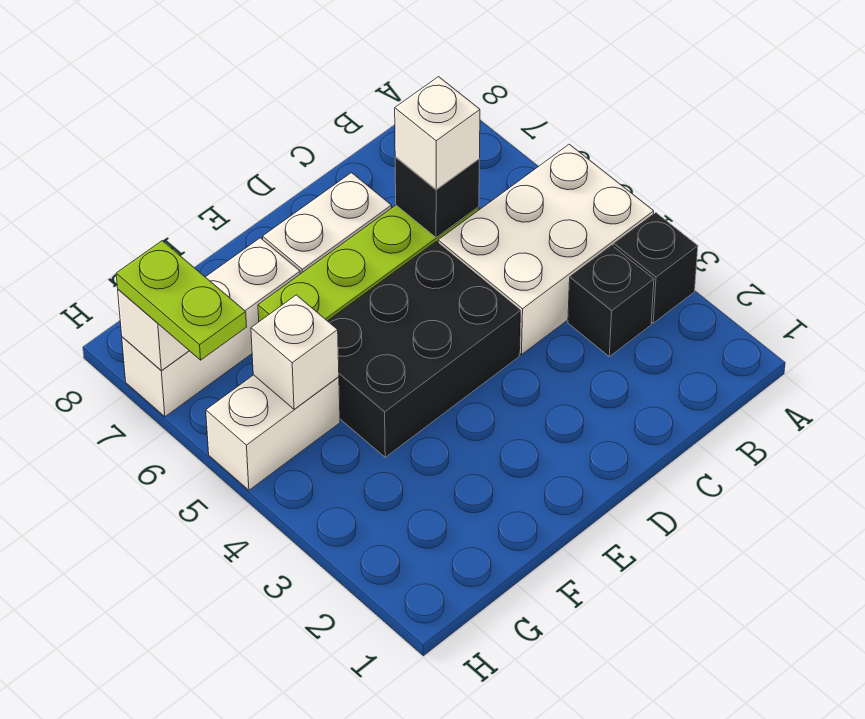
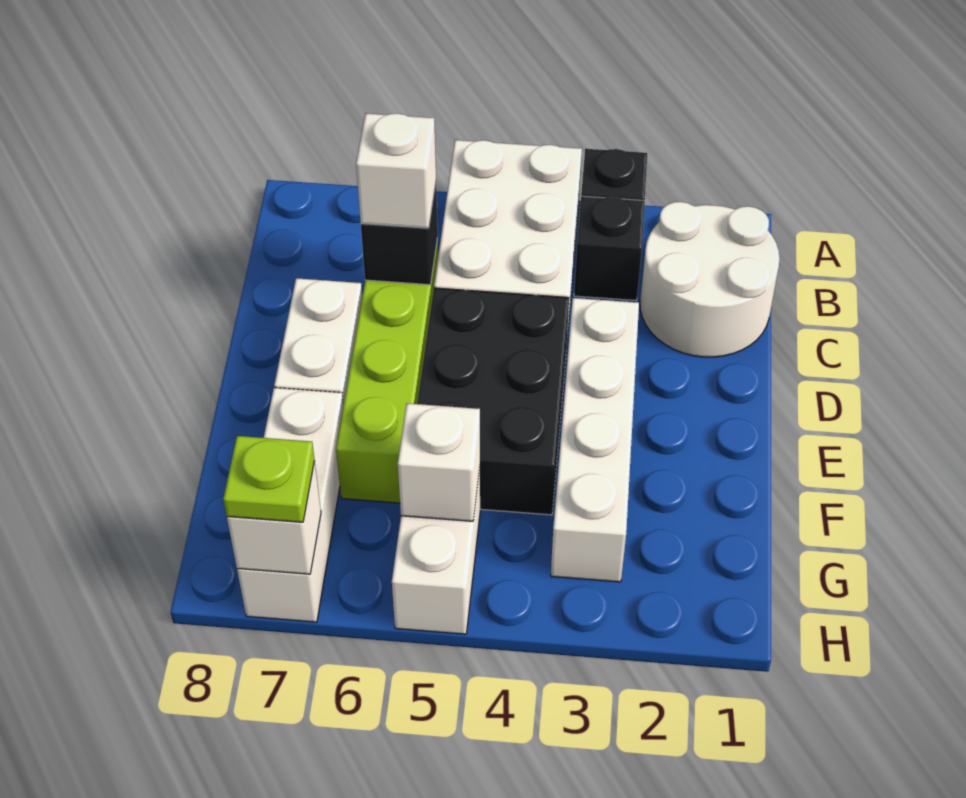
none -> white 2x2 round brick [640,202,780,357]
none -> white 1x4 brick [551,298,639,582]
lime 1x2 plate [116,241,247,360] -> lime 1x1 plate [223,436,315,522]

